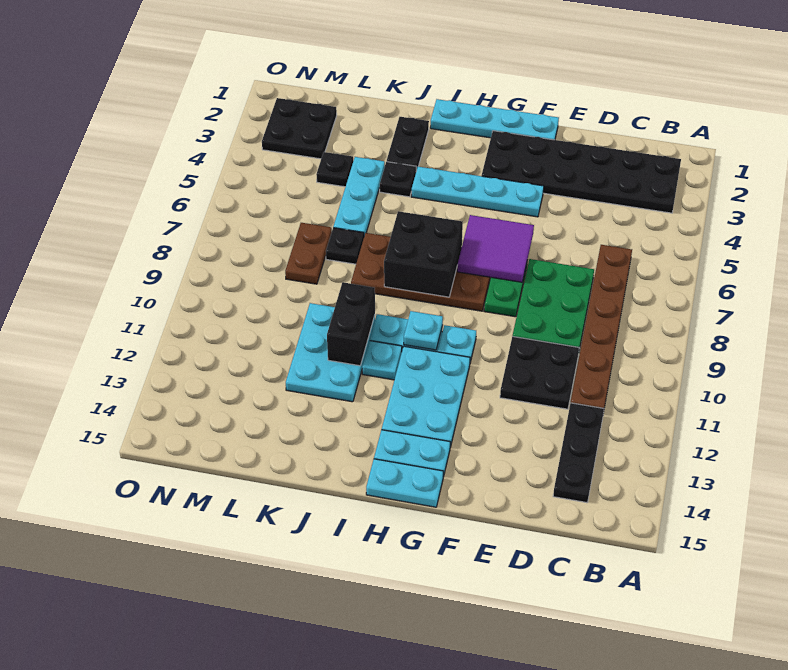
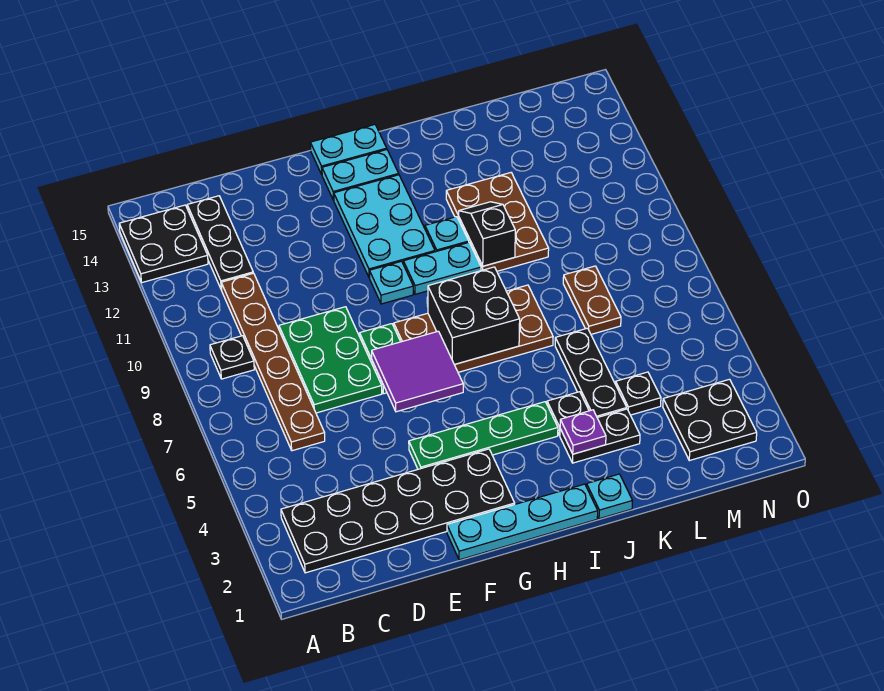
black 2x2 plate [500,336,579,409] -> black 2x2 plate moved to [119,205,208,282]
cyan 1x4 plate [411,167,544,217] -> green 1x4 plate [409,402,558,469]
cyan 1x1 plate [404,311,443,350] -> cyan 1x1 plate moved to [587,474,632,519]
black 1x2 plate [387,117,429,171] -> black 1x2 plate turned to [560,409,640,463]
none -> purple 1x1 plate [560,410,606,454]
cyan 2x3 plate [286,303,375,402] -> brown 2x3 plate [446,173,549,271]
black 1x2 brick [327,282,375,366] -> black 1x2 slope [459,202,515,266]
cyan 1x3 plate [333,157,385,235] -> black 1x3 plate [555,328,627,418]
black 1x1 plate [326,228,364,264] -> black 1x1 plate moved to [210,336,254,379]

